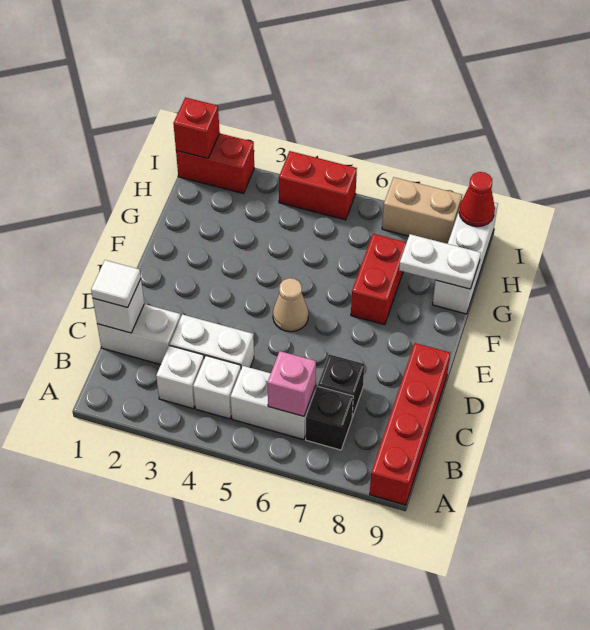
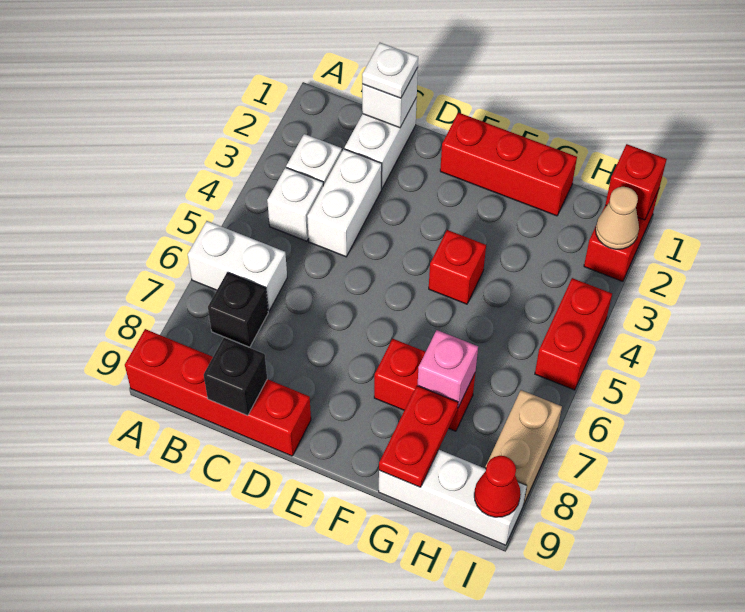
white 1x2 brick [231,366,315,440] -> white 1x2 brick turned to [188,221,287,311]
pink 1x1 brick [267,351,316,416] -> pink 1x1 brick moved to [418,330,478,407]
white 1x1 tile [91,260,141,308] -> white 1x1 plate [362,43,418,98]
black 1x1 brick [318,354,364,417] -> black 1x1 brick moved to [204,338,267,416]
none -> red 1x3 brick [440,113,577,216]
tan 1x1 cone [273,278,308,332] -> tan 1x1 cone moved to [596,187,639,249]
none -> red 1x1 brick [429,230,486,304]
white 1x2 plate [399,234,481,289] -> red 1x2 plate [379,386,458,487]

